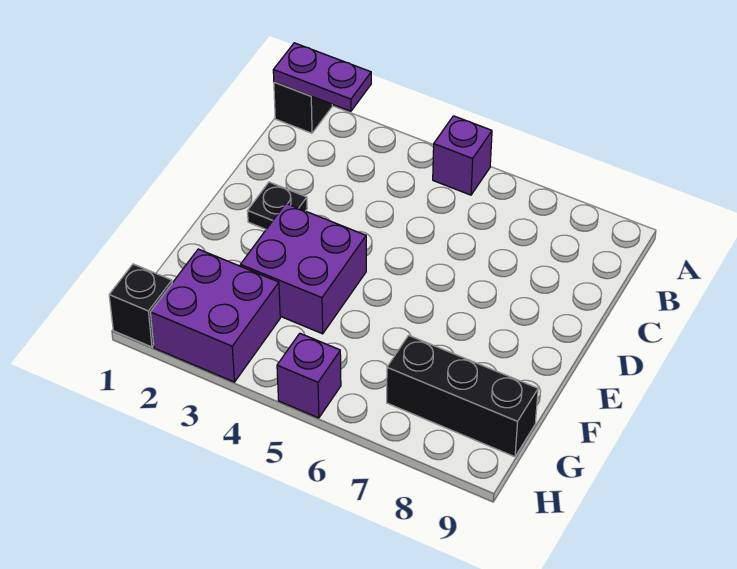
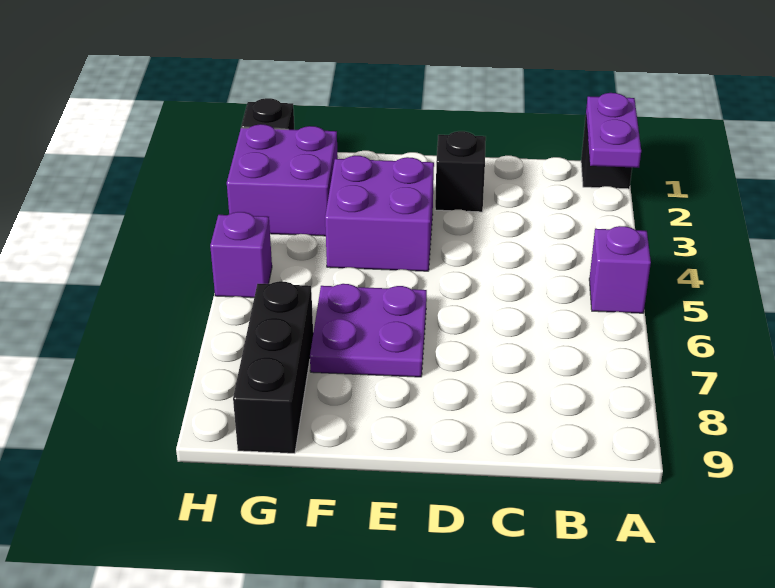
black 1x1 plate [248,182,307,229] -> black 1x1 brick [435,131,486,212]
none -> purple 2x2 plate [310,284,427,377]

